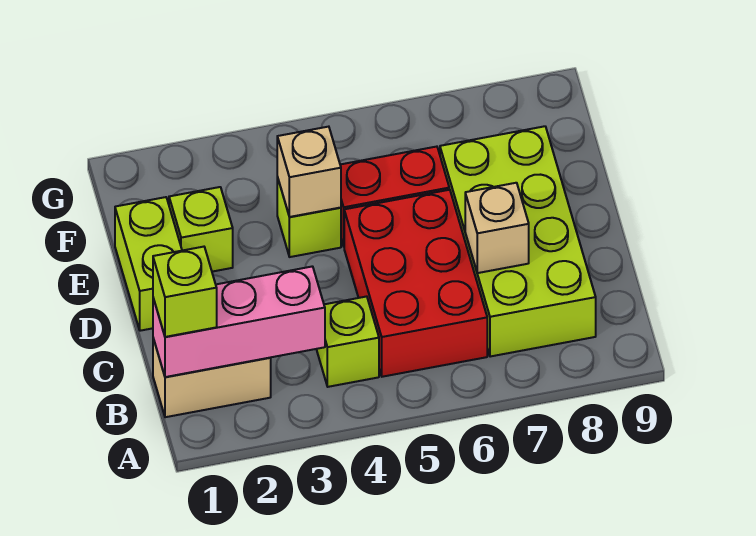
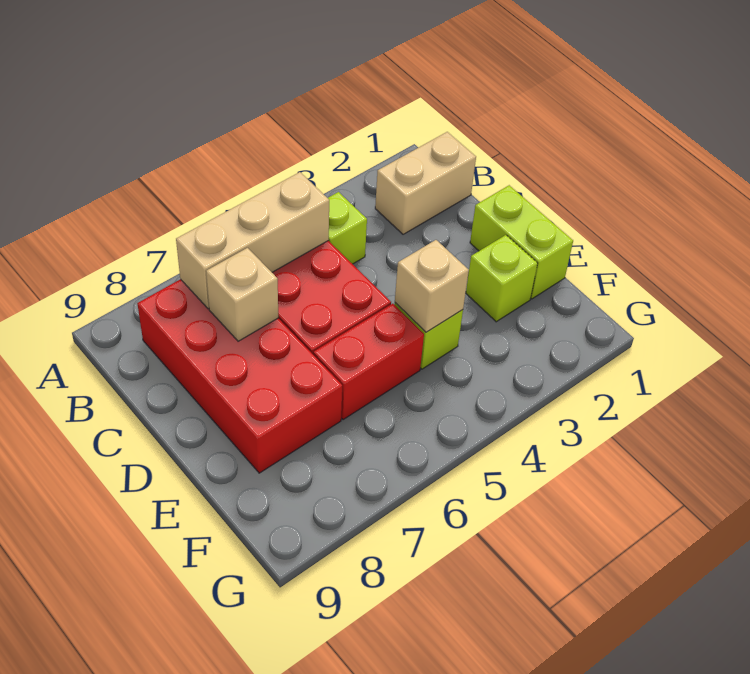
pink 1x3 brick [153,266,325,377] -> none
lime 1x1 brick [153,247,217,337] -> none
none -> tan 1x3 brick [176,172,329,309]
lime 2x4 brick [440,126,596,357] -> red 2x4 brick [137,279,342,473]

